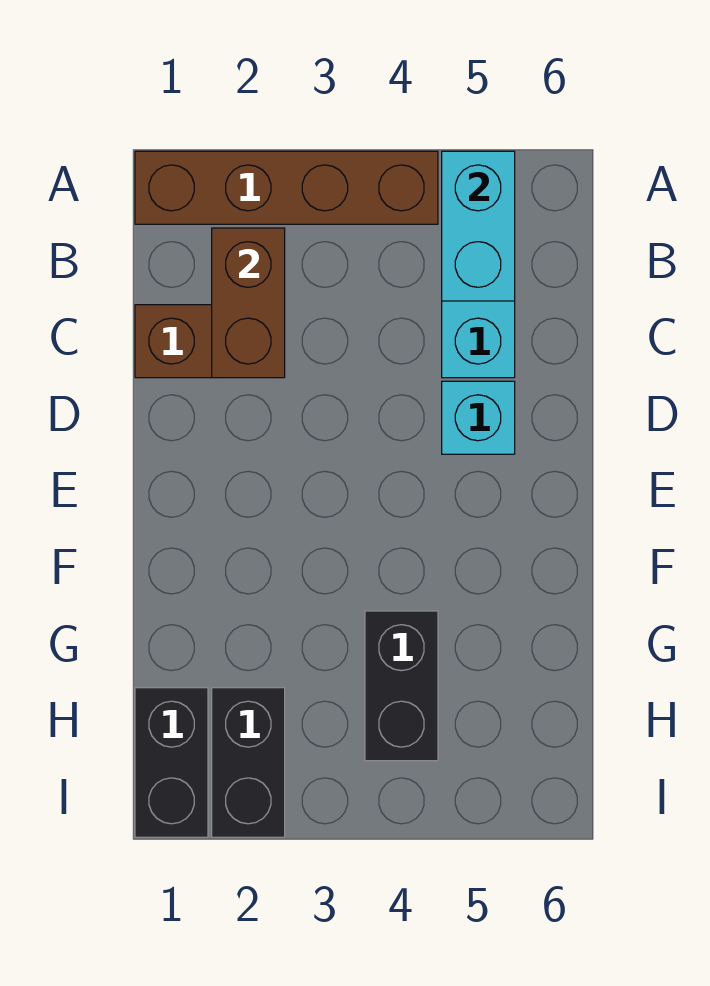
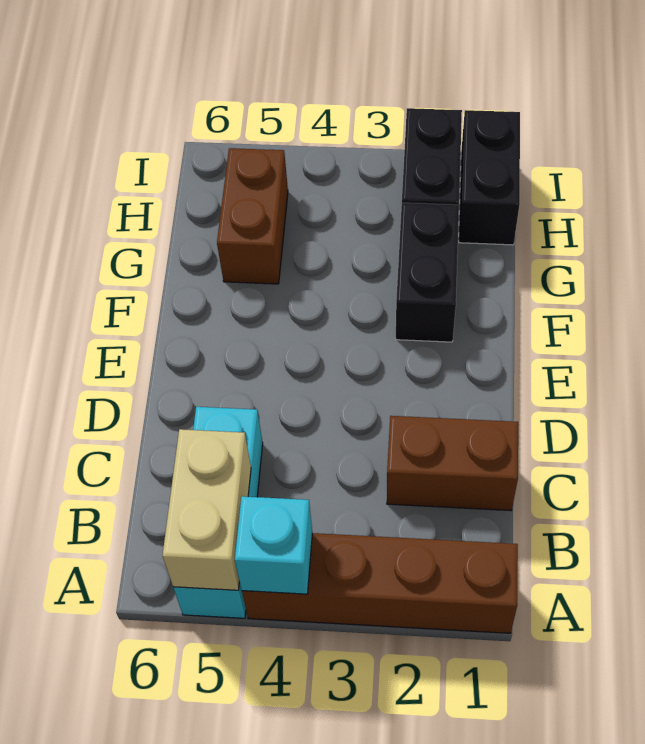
cyan 1x2 brick [442,151,515,301] -> tan 1x2 brick [162,429,251,590]
brown 1x2 brick [212,228,285,378] -> brown 1x2 brick moved to [217,148,288,284]
cyan 1x1 brick [442,381,515,454] -> cyan 1x1 brick moved to [235,496,312,594]
black 1x2 brick [365,611,438,761] -> black 1x2 brick moved to [396,203,459,342]

